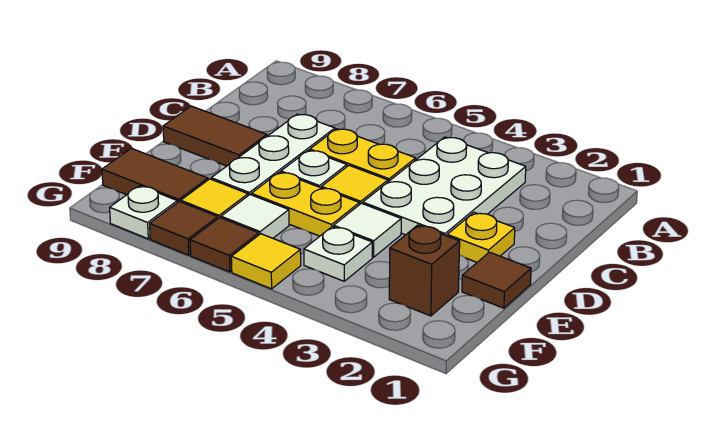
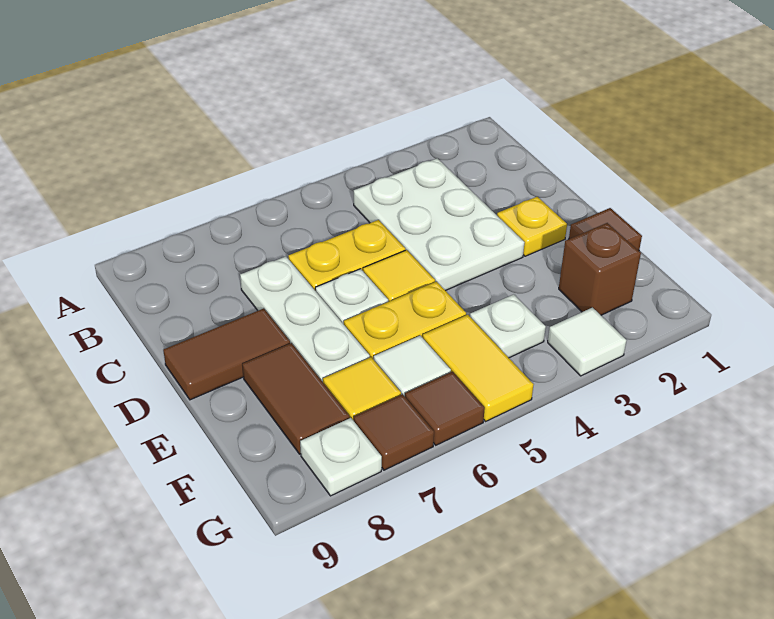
white 1x1 tile [334,203,401,257] -> white 1x1 tile moved to [548,307,627,376]
brown 1x2 tile [102,148,208,203] -> brown 1x2 tile turned to [242,343,350,454]
yellow 1x1 tile [231,234,301,289] -> yellow 1x2 tile [423,315,534,421]

